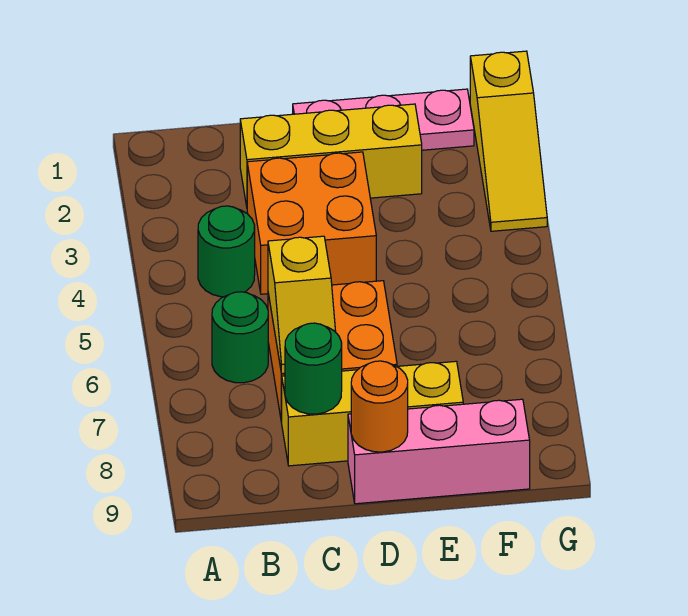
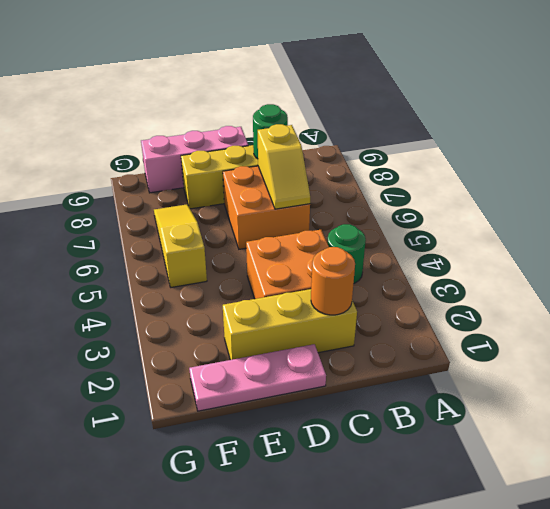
green 1x1 round brick [212,292,268,383] -> none
yellow 1x2 slope [268,236,336,374] -> yellow 1x2 slope turned to [258,124,310,209]
orange 1x1 round brick [351,361,408,452] -> orange 1x1 round brick moved to [311,247,355,315]
yellow 1x3 slope [470,51,547,231] -> yellow 1x3 slope moved to [154,204,207,287]

